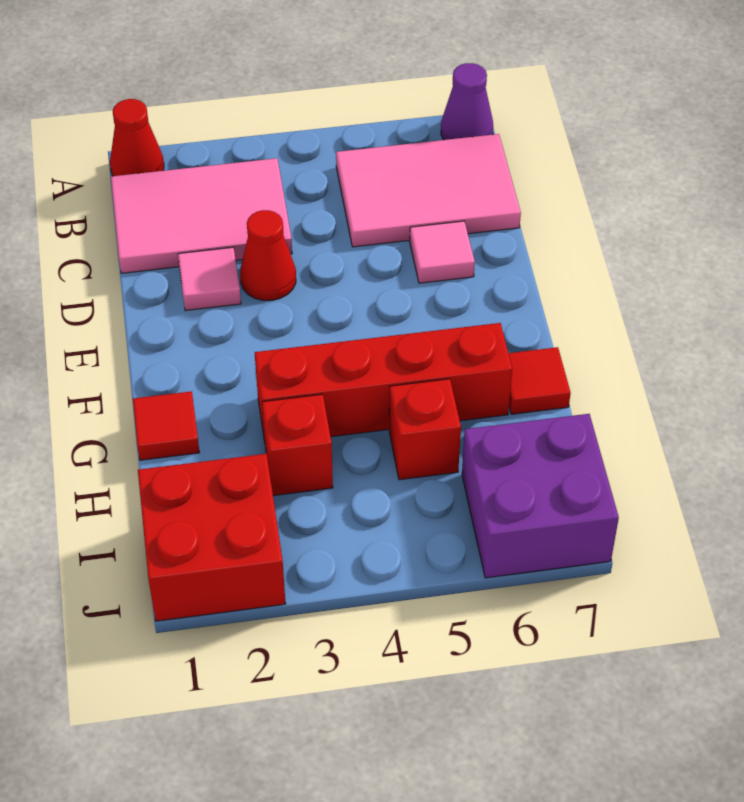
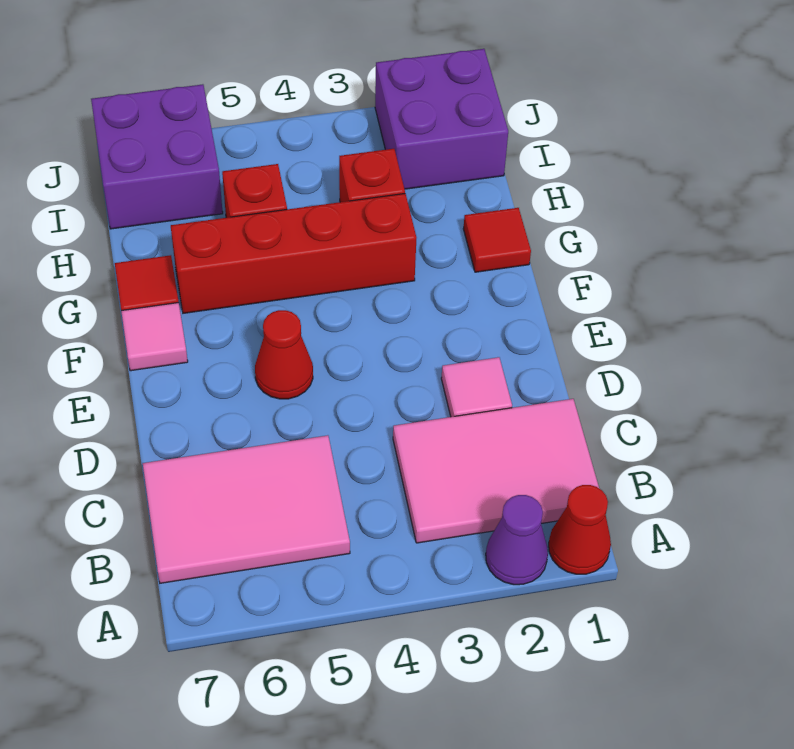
purple 1x1 cone [441,63,493,140] -> purple 1x1 cone moved to [486,495,548,585]
red 1x1 cone [240,210,296,300] -> red 1x1 cone moved to [255,310,313,399]
pink 1x1 tile [410,221,475,283] -> pink 1x1 tile moved to [121,303,188,371]
red 2x2 brick [138,454,286,621] -> purple 2x2 brick [375,49,508,189]

